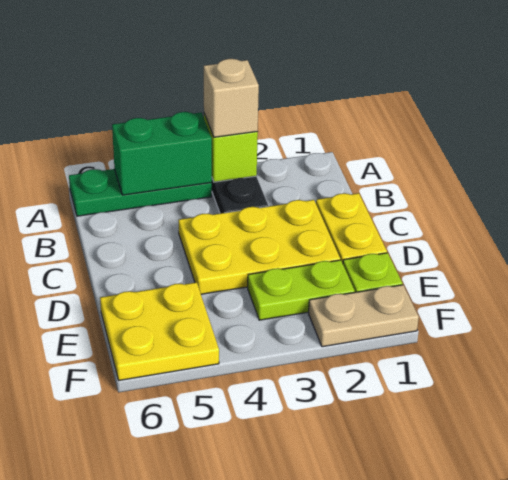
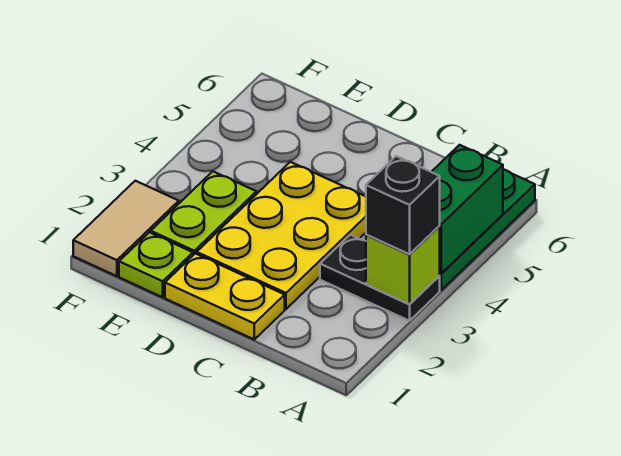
tan 1x1 brick [204,59,259,137] -> black 1x1 brick [366,156,440,254]
yellow 2x2 plate [100,282,219,380] -> none
tan 1x2 plate [309,285,419,347] -> tan 1x2 tile [73,181,179,276]

